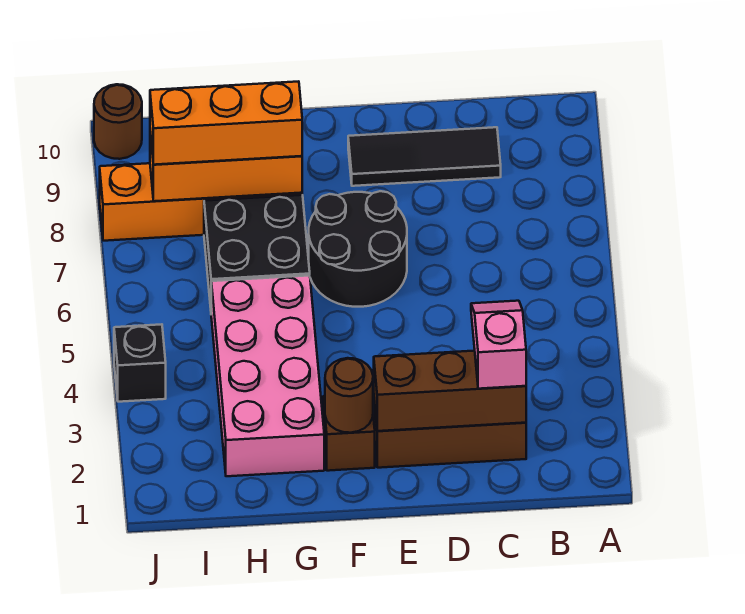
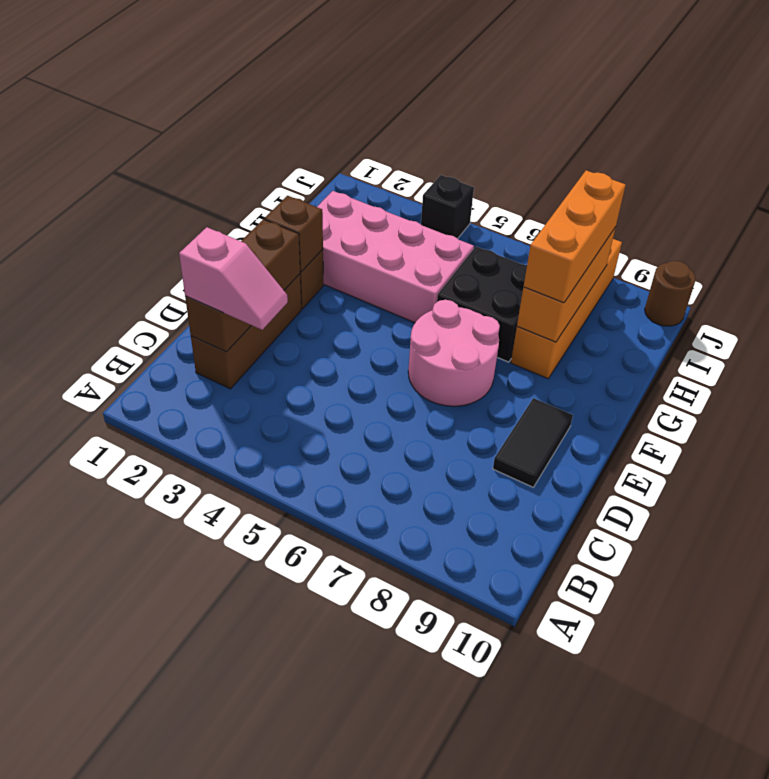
black 1x3 tile [348,127,501,186] -> black 1x2 tile [493,398,573,487]
black 2x2 round brick [309,191,407,307] -> pink 2x2 round brick [408,300,500,406]
brown 1x1 round brick [325,358,373,433] -> brown 1x1 brick [265,196,323,272]

